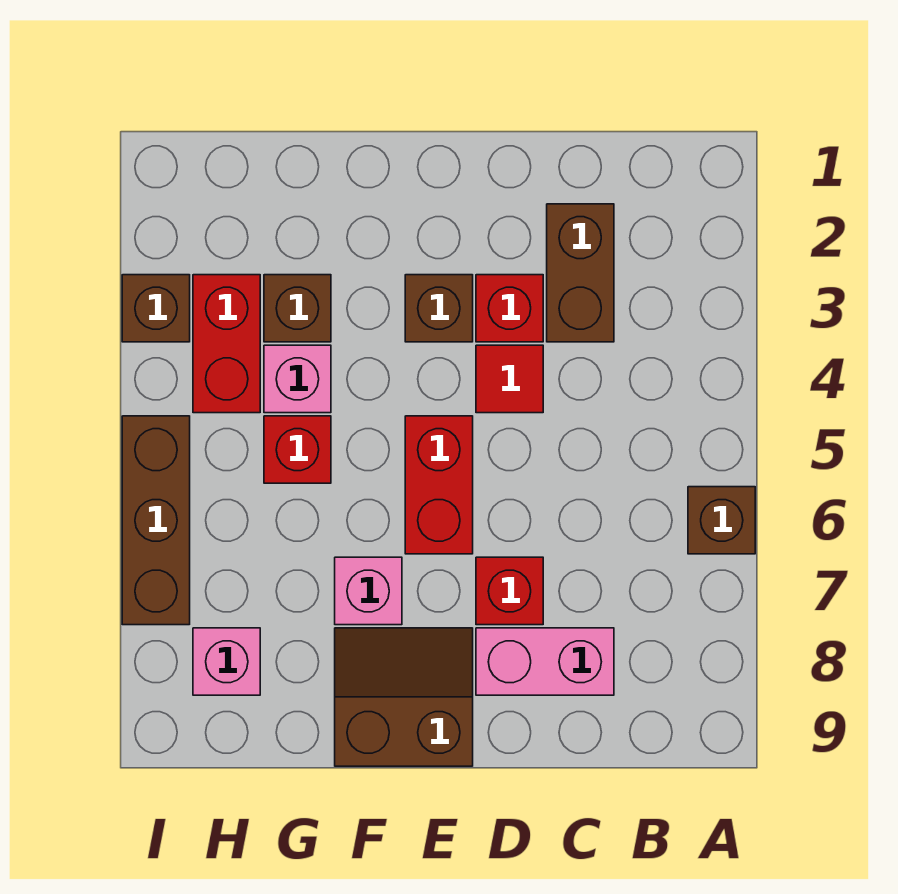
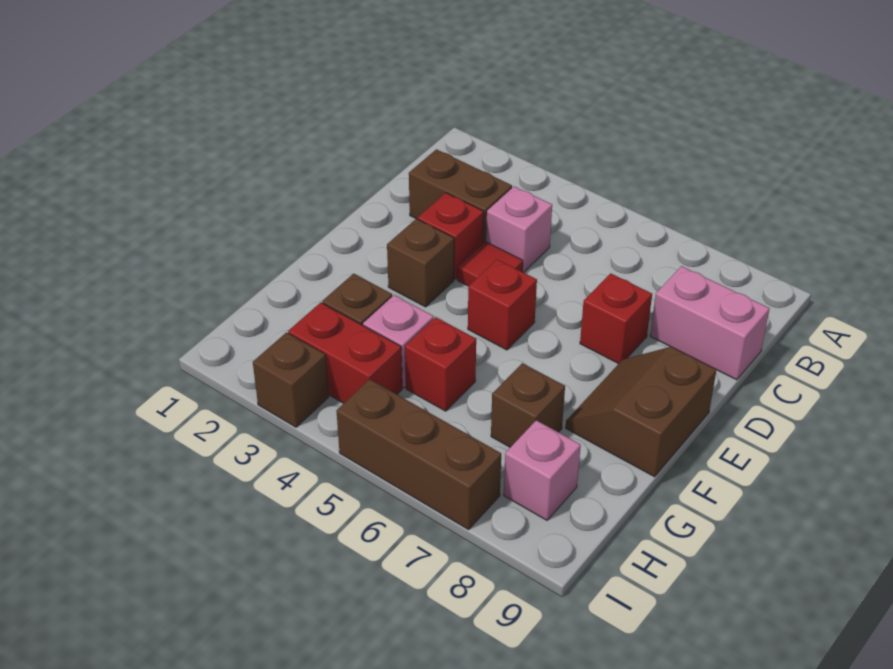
brown 1x1 brick [688,487,755,554] -> brown 1x1 brick moved to [491,363,565,447]
pink 1x2 brick [476,628,614,695] -> pink 1x2 brick turned to [650,266,770,380]
red 1x2 brick [405,416,473,554] -> red 1x1 brick [468,260,537,350]
pink 1x1 brick [335,557,402,625] -> pink 1x1 brick moved to [486,186,552,272]

